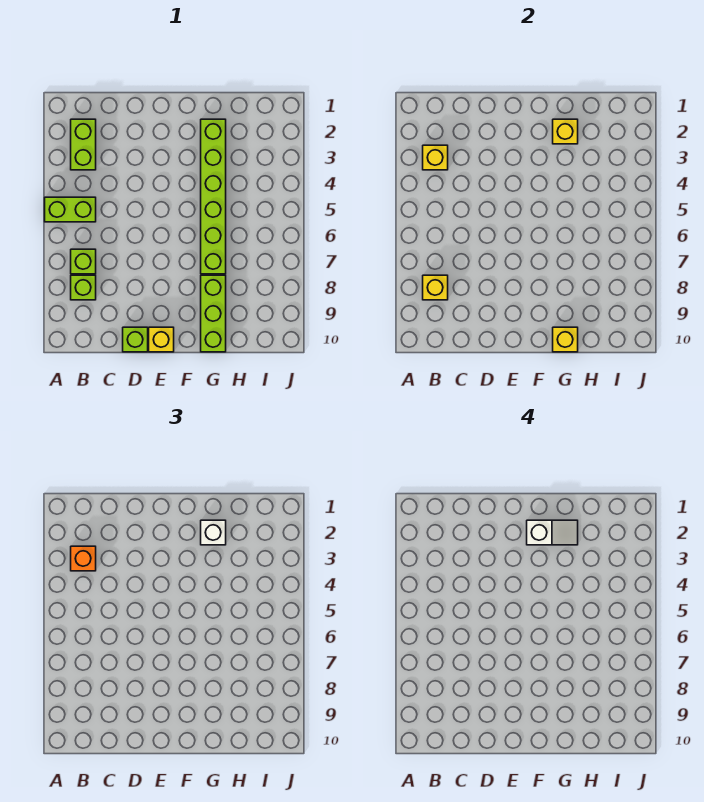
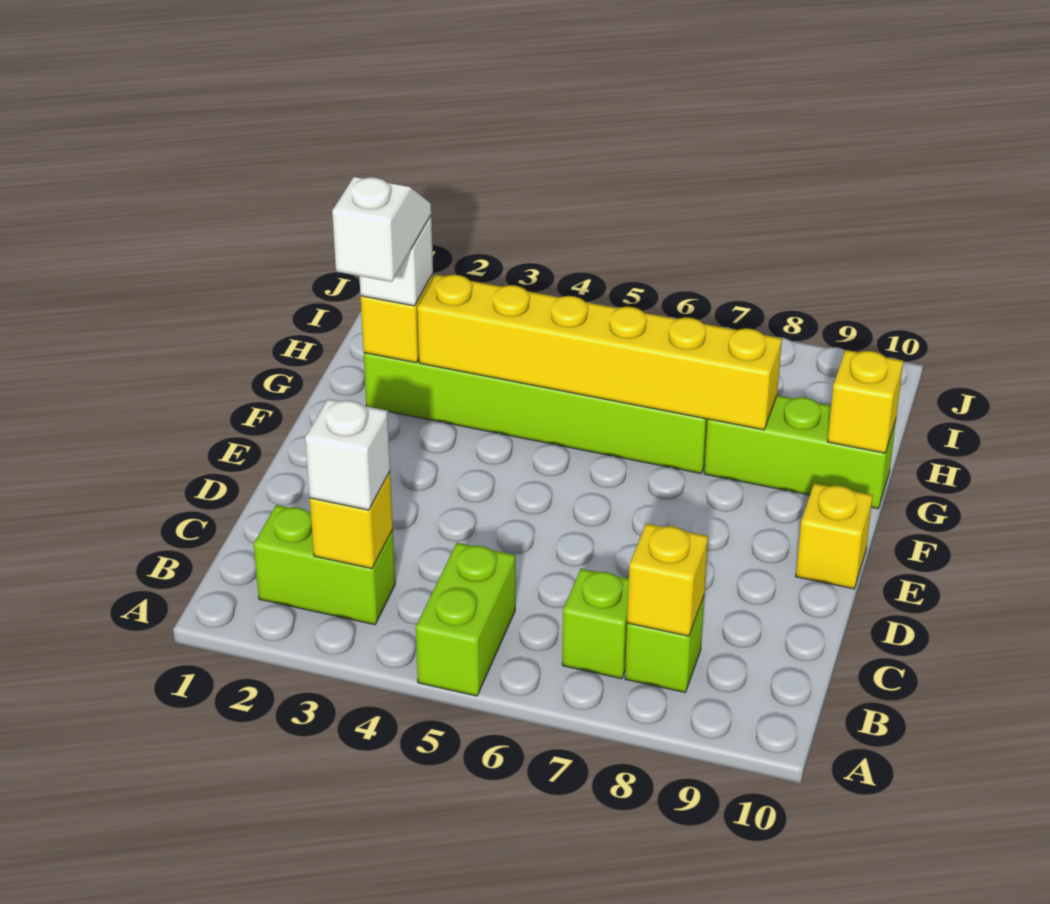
orange 1x1 brick [71,546,96,571] -> white 1x1 brick [305,399,390,510]
lime 1x1 brick [123,327,148,352] -> none
none -> yellow 1x6 brick [417,274,782,430]

